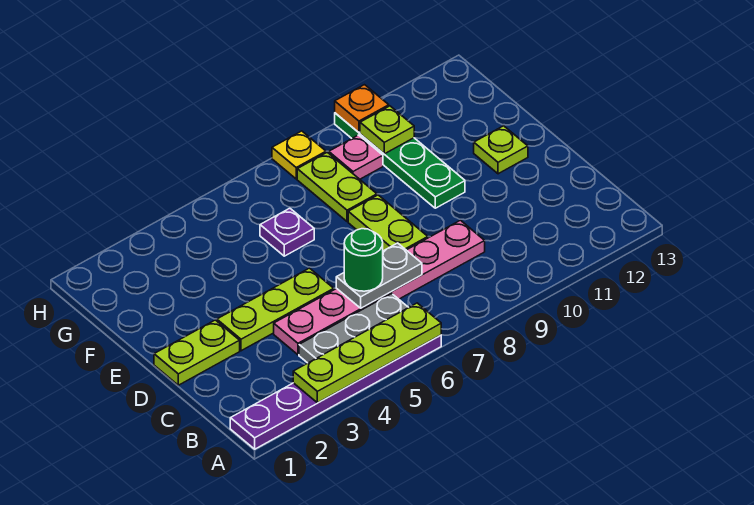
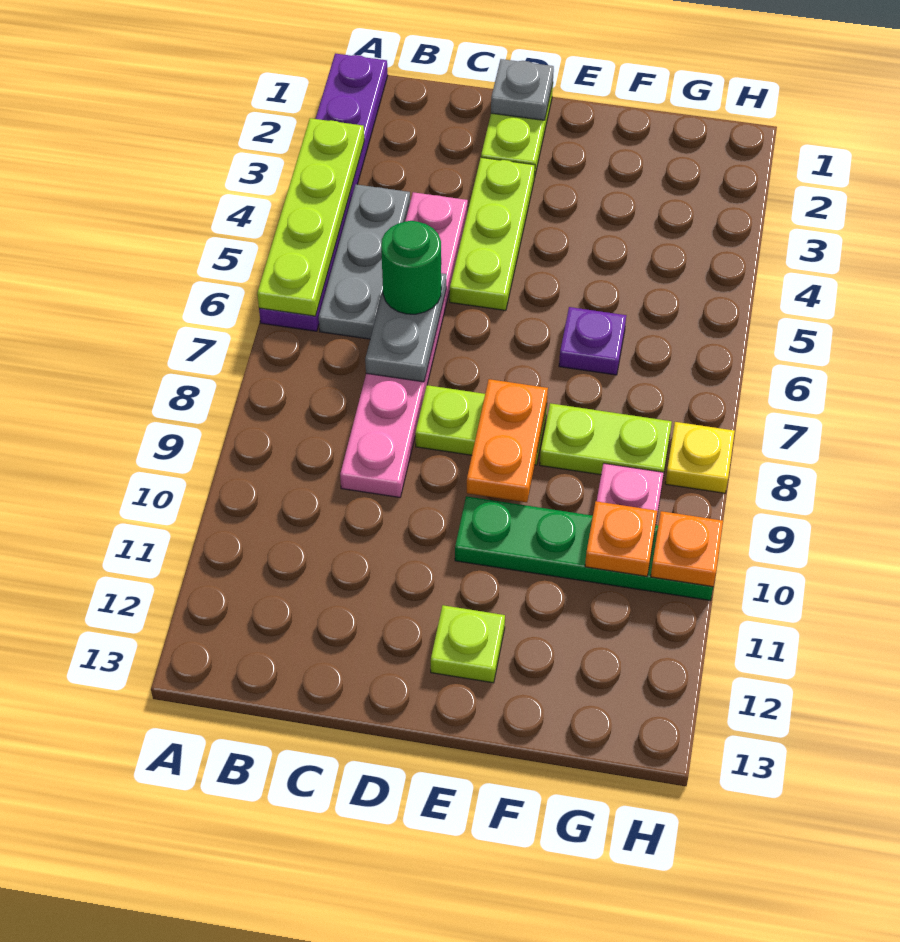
none -> grey 1x1 plate [491,59,554,120]
none -> orange 1x2 plate [467,379,548,502]
lime 1x1 plate [360,106,414,154] -> orange 1x1 plate [585,501,657,576]

